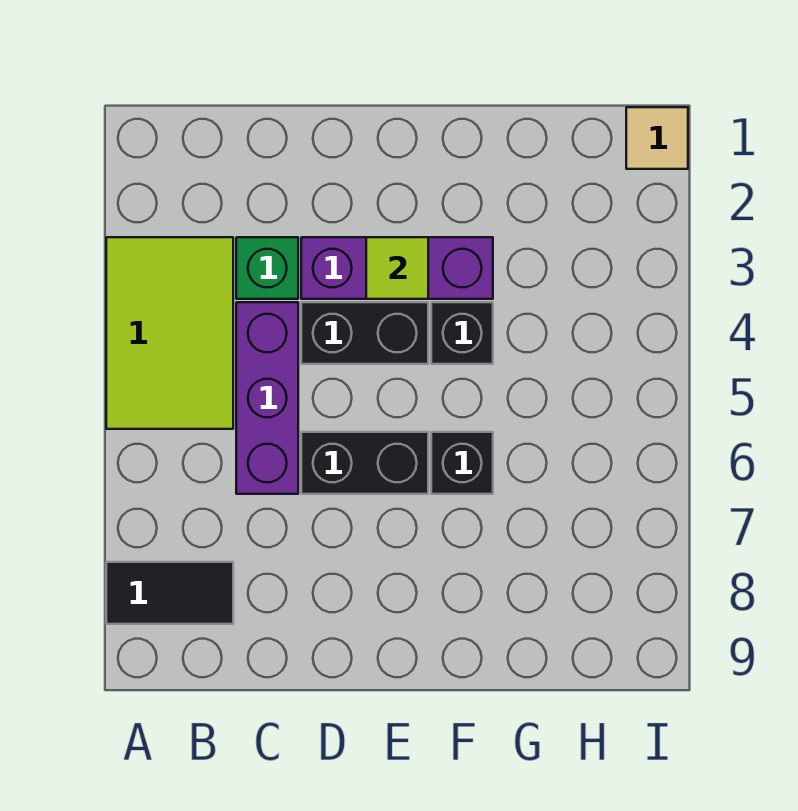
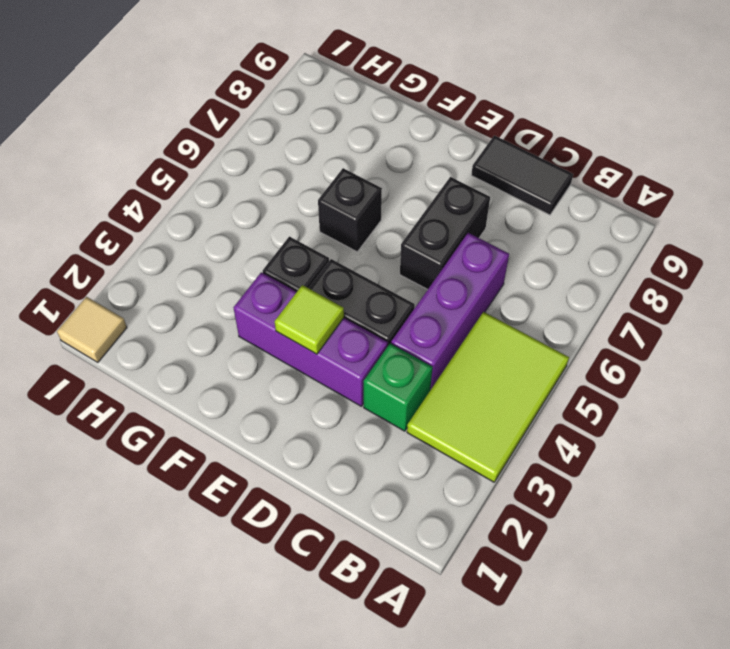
black 1x2 tile [106,562,233,624] -> black 1x2 tile moved to [471,135,573,215]
black 1x2 brick [301,432,428,494] -> black 1x2 brick turned to [400,177,490,290]

